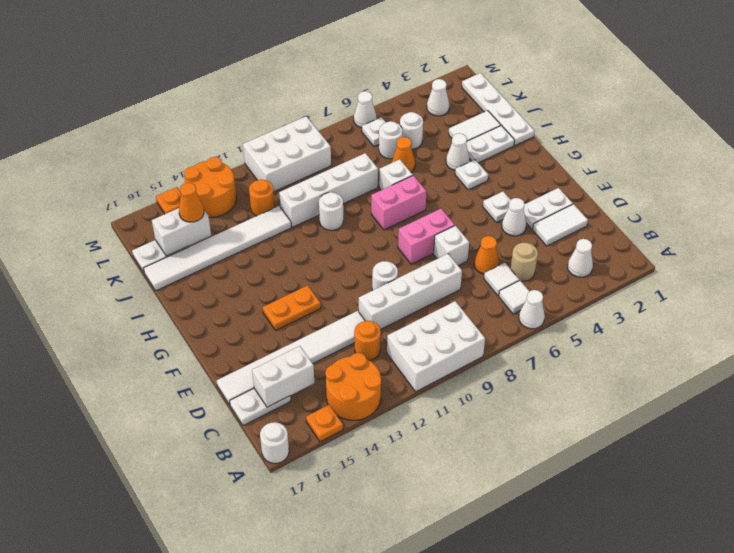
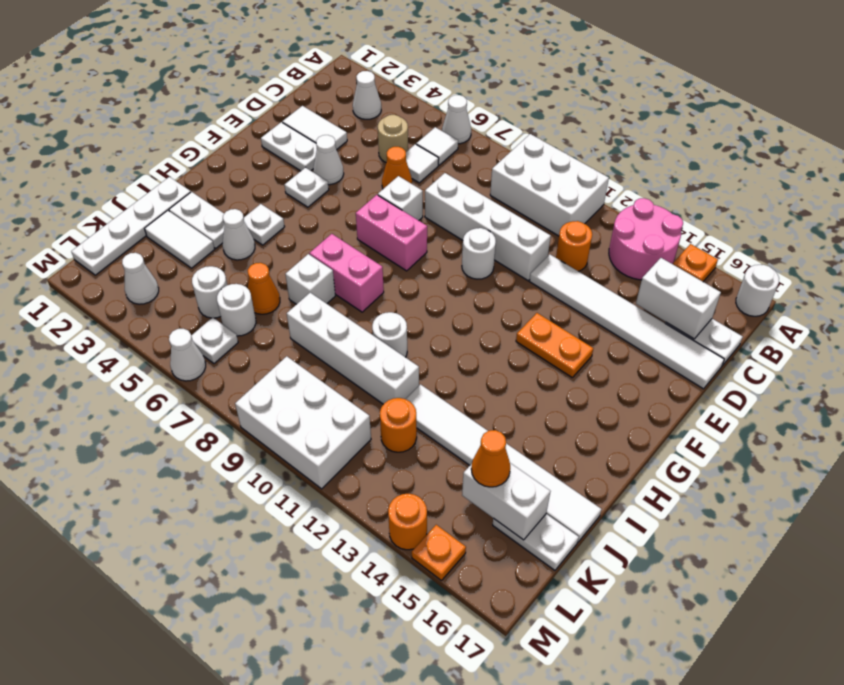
orange 2x2 round brick [325,353,381,420] -> pink 2x2 round brick [609,198,683,280]
orange 2x2 round brick [184,157,236,217] -> orange 1x1 round brick [388,494,427,550]

